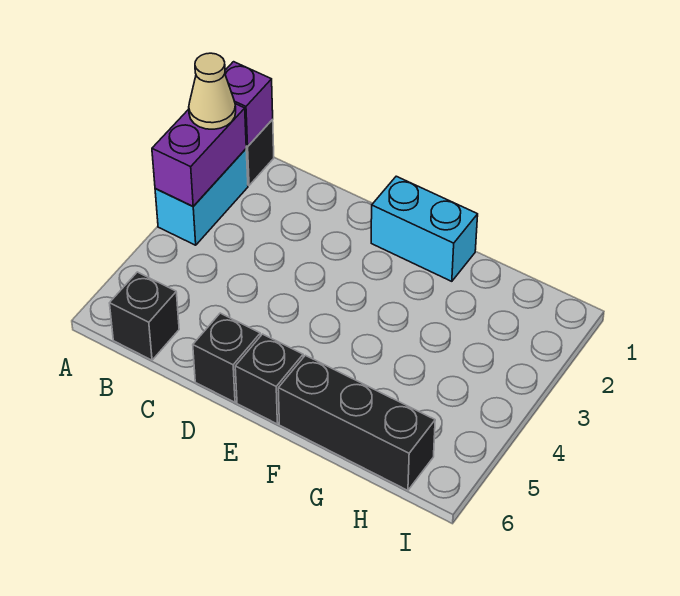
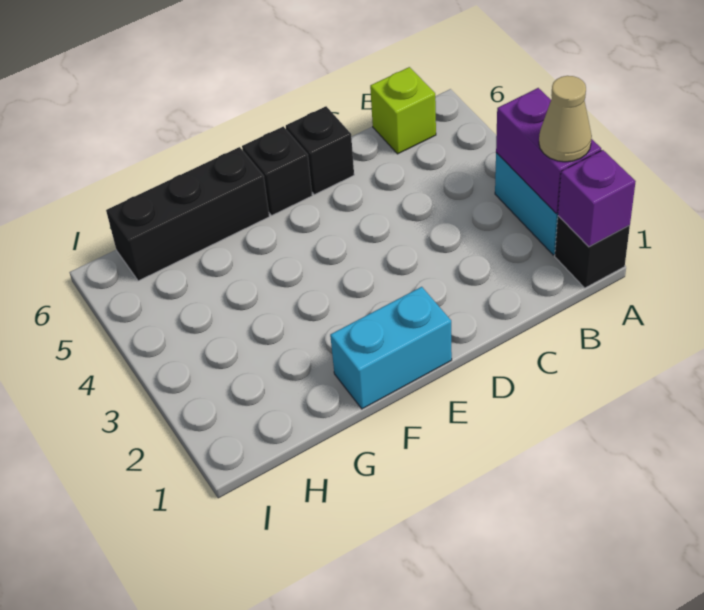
black 1x1 brick [110,272,179,360] -> lime 1x1 brick [370,67,436,154]

